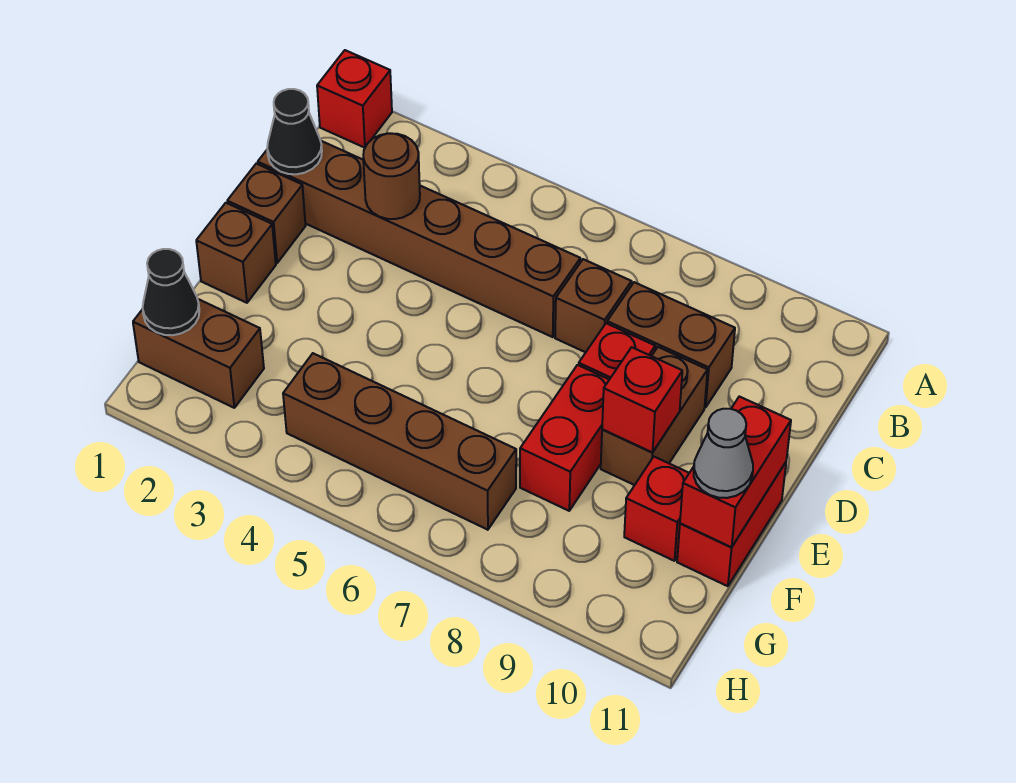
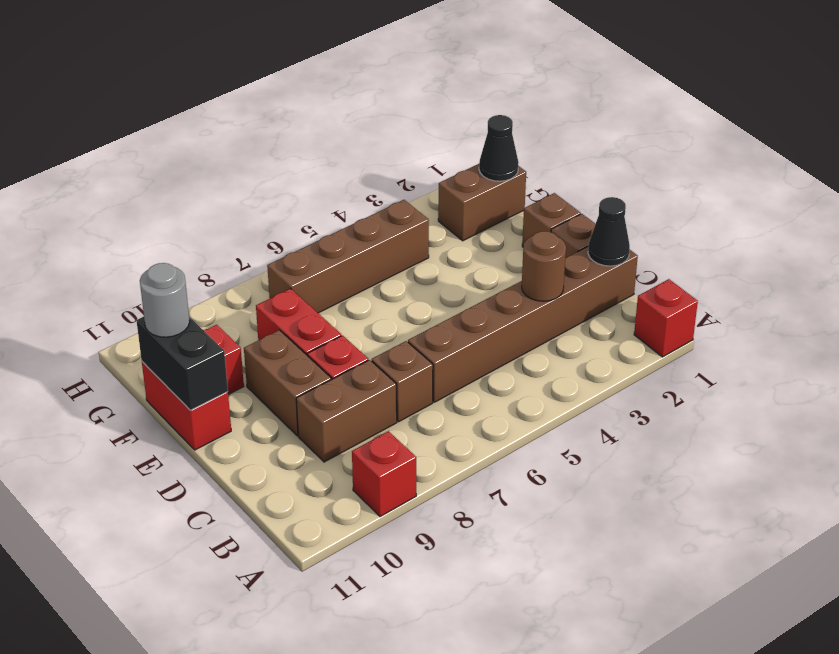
red 1x1 brick [602,347,682,452] -> red 1x1 brick moved to [352,431,416,517]
red 1x2 brick [680,396,791,547] -> black 1x2 brick [136,317,228,410]
grey 1x1 cone [694,409,753,498] -> grey 1x1 round brick [140,263,190,337]

